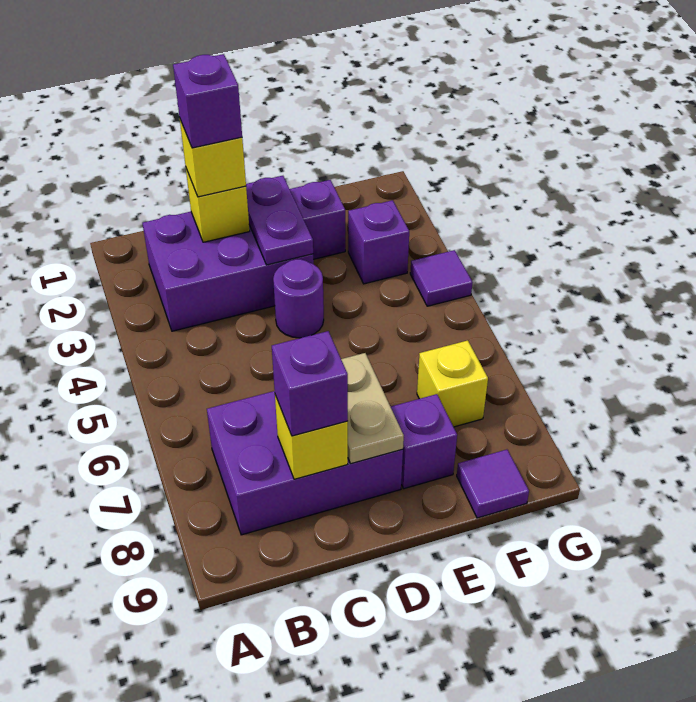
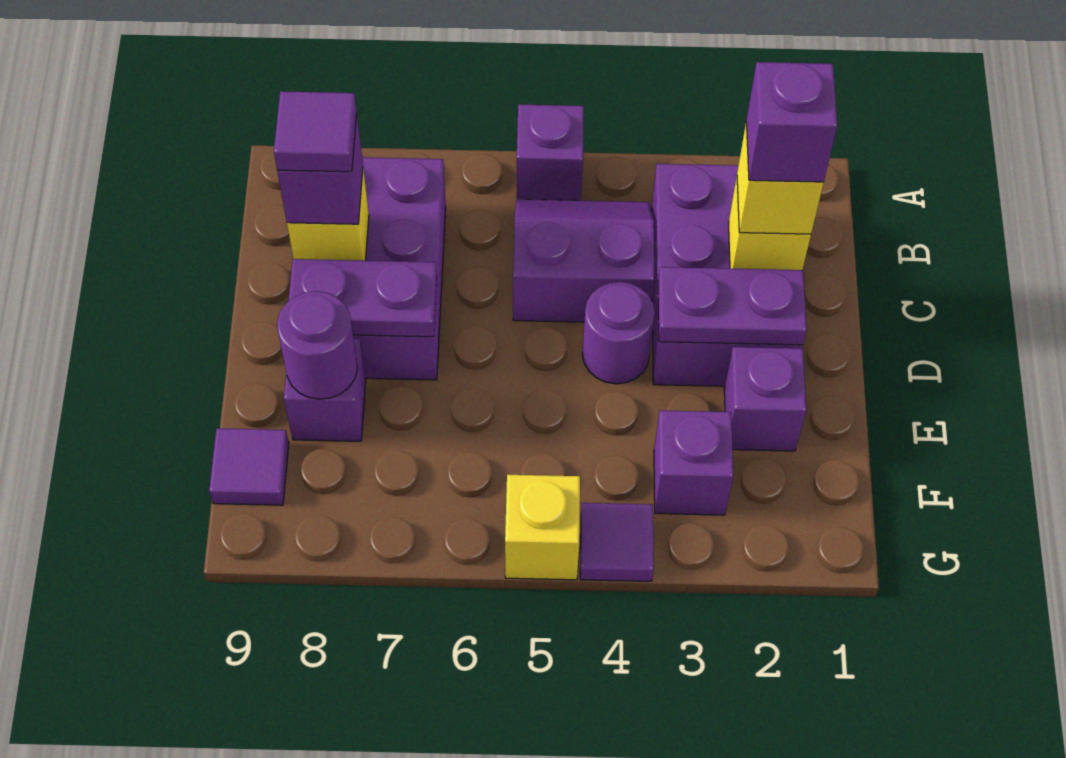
none -> purple 1x1 brick [517,104,584,201]
none -> purple 2x2 slope [513,199,654,322]
none -> purple 1x1 tile [274,91,357,172]
tan 1x2 plate [341,353,404,464] -> purple 1x2 plate [289,259,437,337]
none -> purple 1x1 round brick [277,291,357,399]
yellow 1x1 brick [417,340,488,427] -> yellow 1x1 brick moved to [505,475,580,580]

